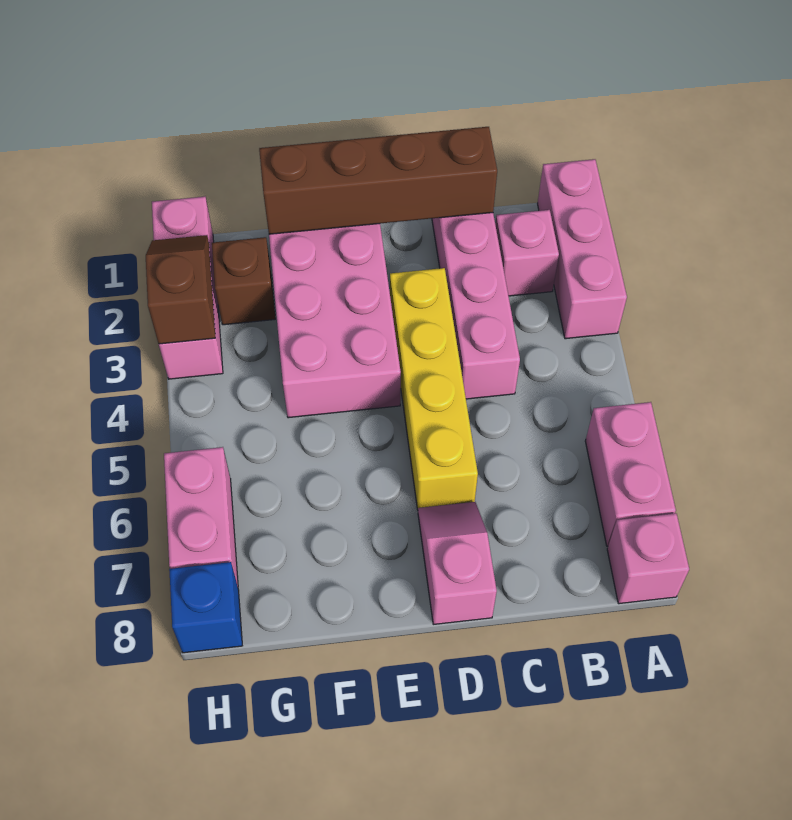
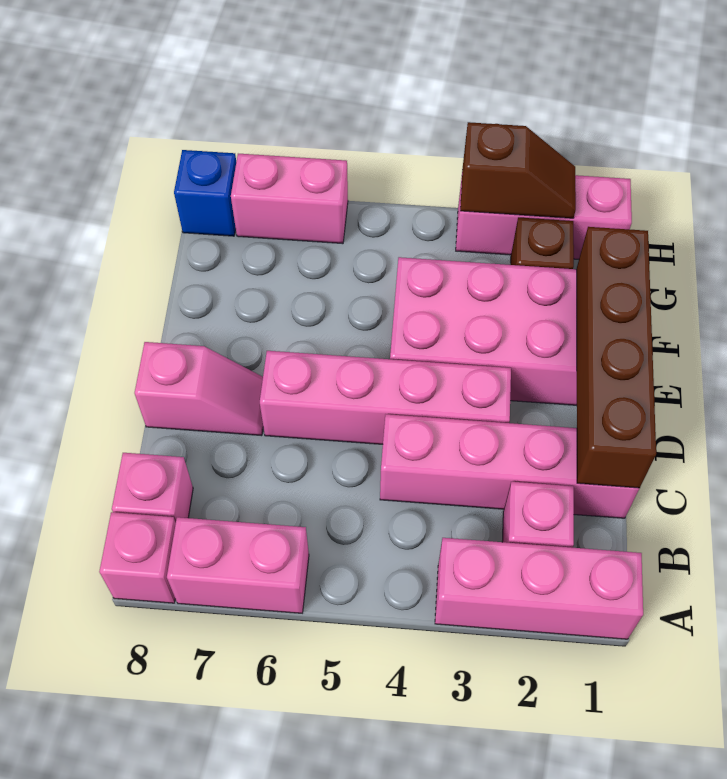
none -> pink 1x1 brick [112,453,193,522]
yellow 1x4 brick [390,268,478,510] -> pink 1x4 brick [260,351,511,444]

